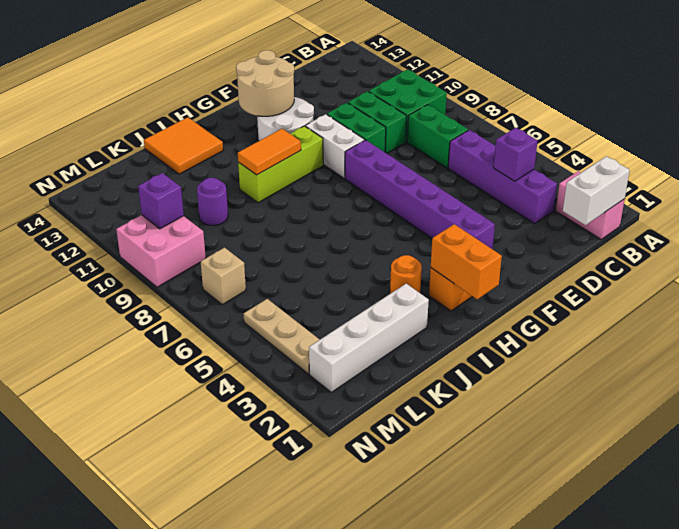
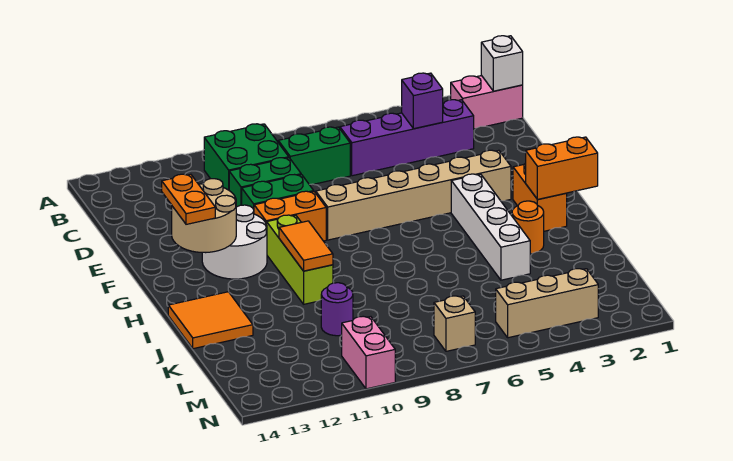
white 1x2 brick [563,156,630,225] -> white 1x1 brick [481,36,523,91]
purple 1x6 brick [345,140,495,249] -> tan 1x6 brick [316,150,511,240]
white 1x2 brick [305,114,365,178] -> orange 1x2 brick [254,191,326,241]
none -> orange 1x2 plate [162,174,215,224]
white 1x4 brick [309,284,429,392] -> white 1x4 brick moved to [451,174,530,280]
tan 1x3 plate [244,299,320,374] -> tan 1x3 brick [496,269,598,338]
pink 2x2 brick [116,215,206,287] -> pink 1x2 brick [341,316,395,389]
purple 1x1 brick [138,173,184,229] -> none

